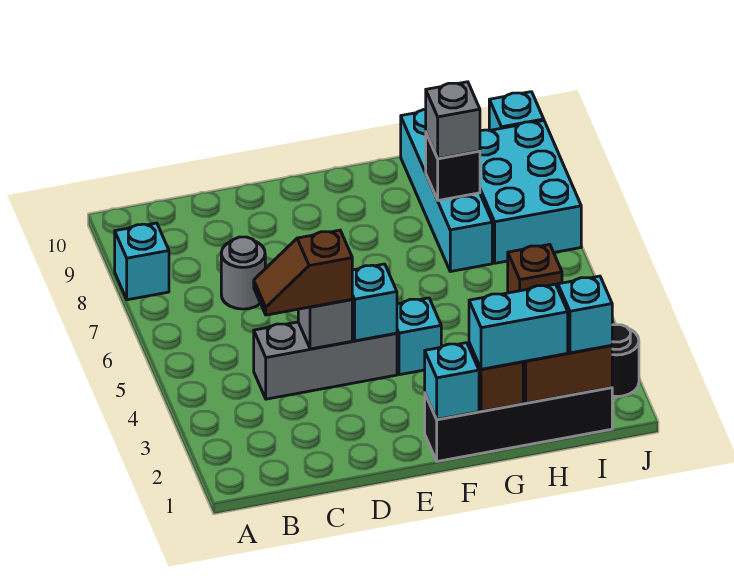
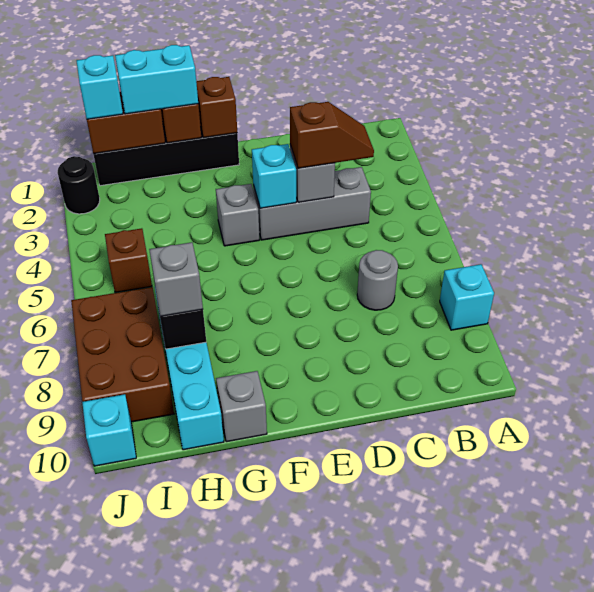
cyan 1x1 brick [425,343,479,419] -> brown 1x1 brick [196,77,237,138]
cyan 1x1 brick [397,298,441,375] -> grey 1x1 brick [216,184,259,246]
none -> grey 1x1 brick [216,371,267,442]
cyan 2x3 brick [480,121,581,263] -> brown 2x3 brick [71,287,174,422]

